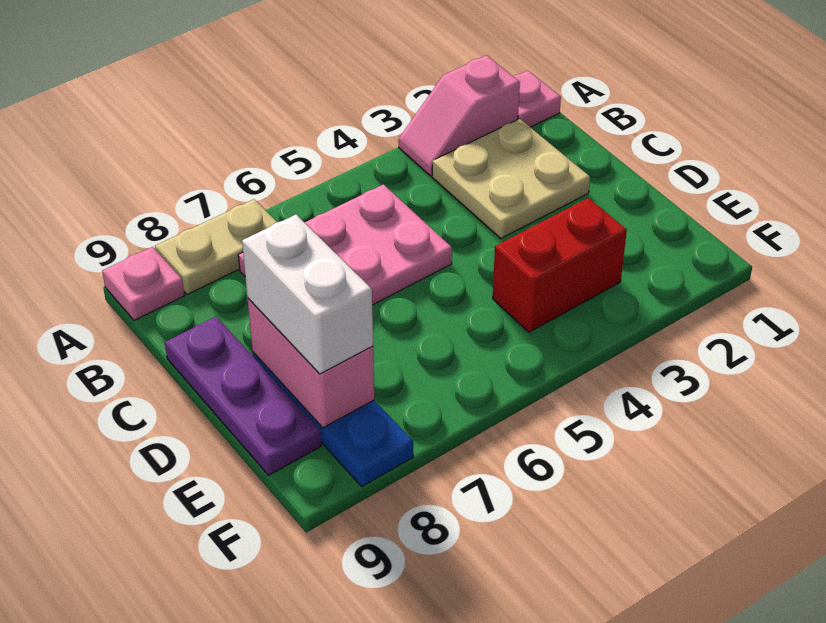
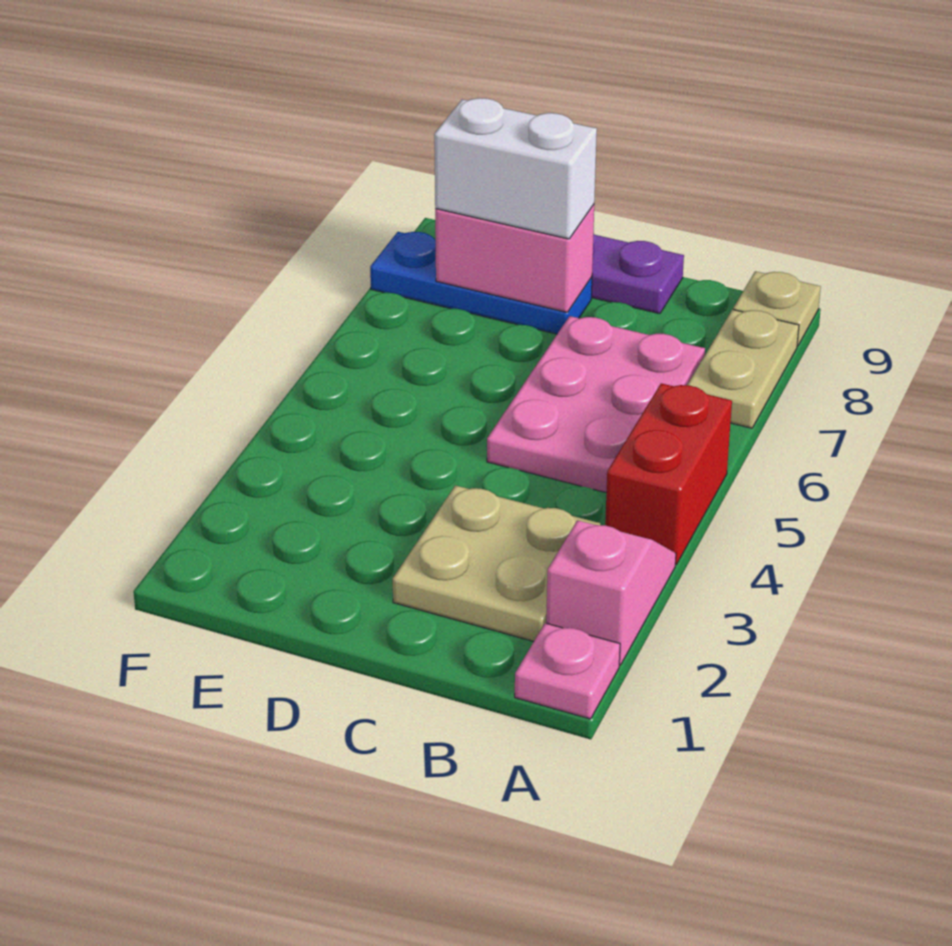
pink 1x1 plate [102,247,184,320] -> tan 1x1 plate [733,271,821,346]
red 1x2 brick [493,198,627,332] -> red 1x2 brick moved to [605,383,732,565]

